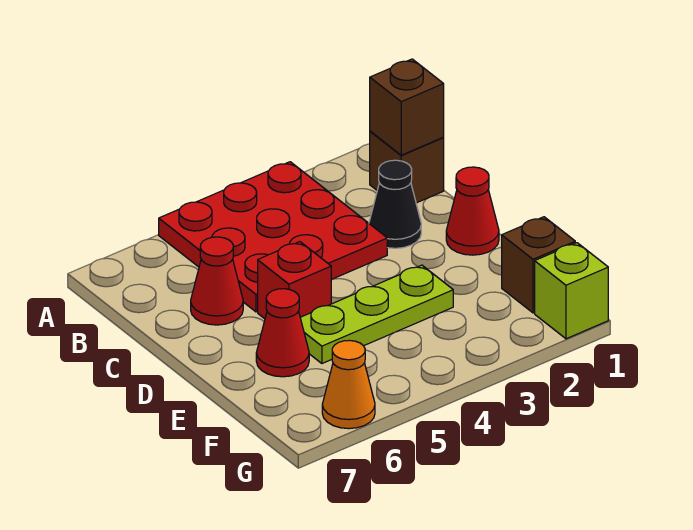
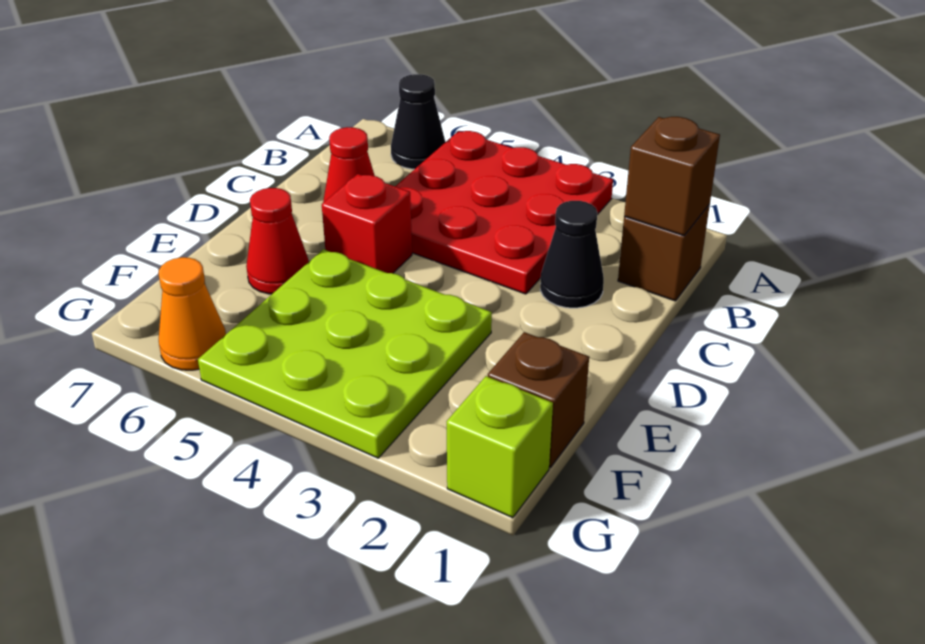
none -> black 1x1 cone [391,74,445,169]
red 1x1 cone [446,167,499,255] -> none
lime 1x3 plate [300,265,453,363] -> lime 3x3 plate [198,249,492,458]

